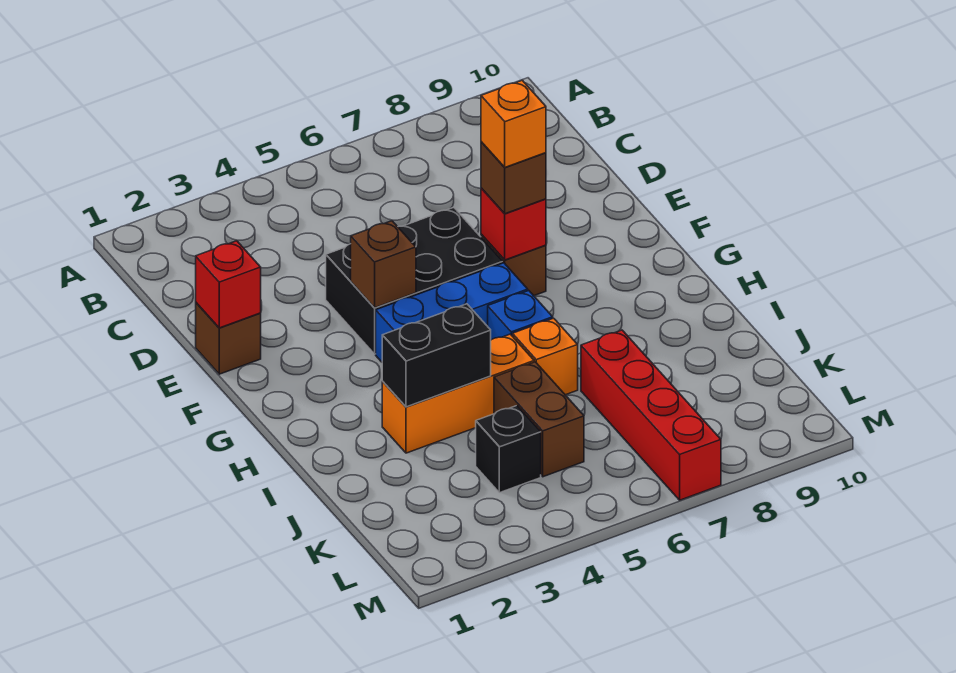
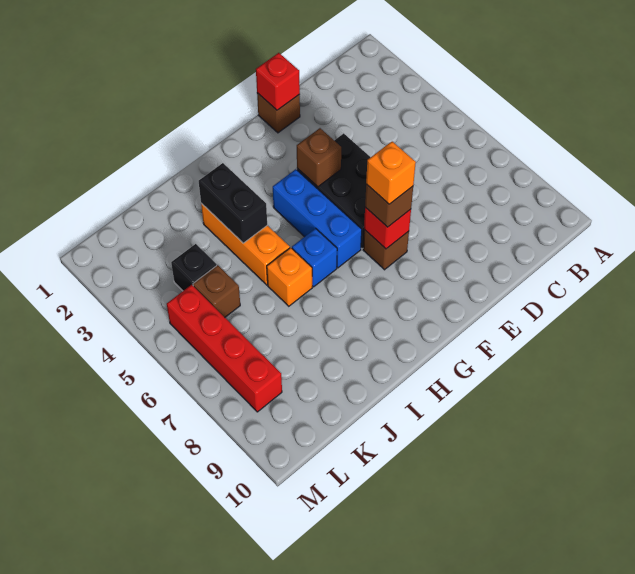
brown 1x2 brick [494,362,584,477] -> brown 1x1 brick [193,265,240,317]
red 1x4 brick [581,330,721,500] -> red 1x4 brick turned to [167,285,282,412]

